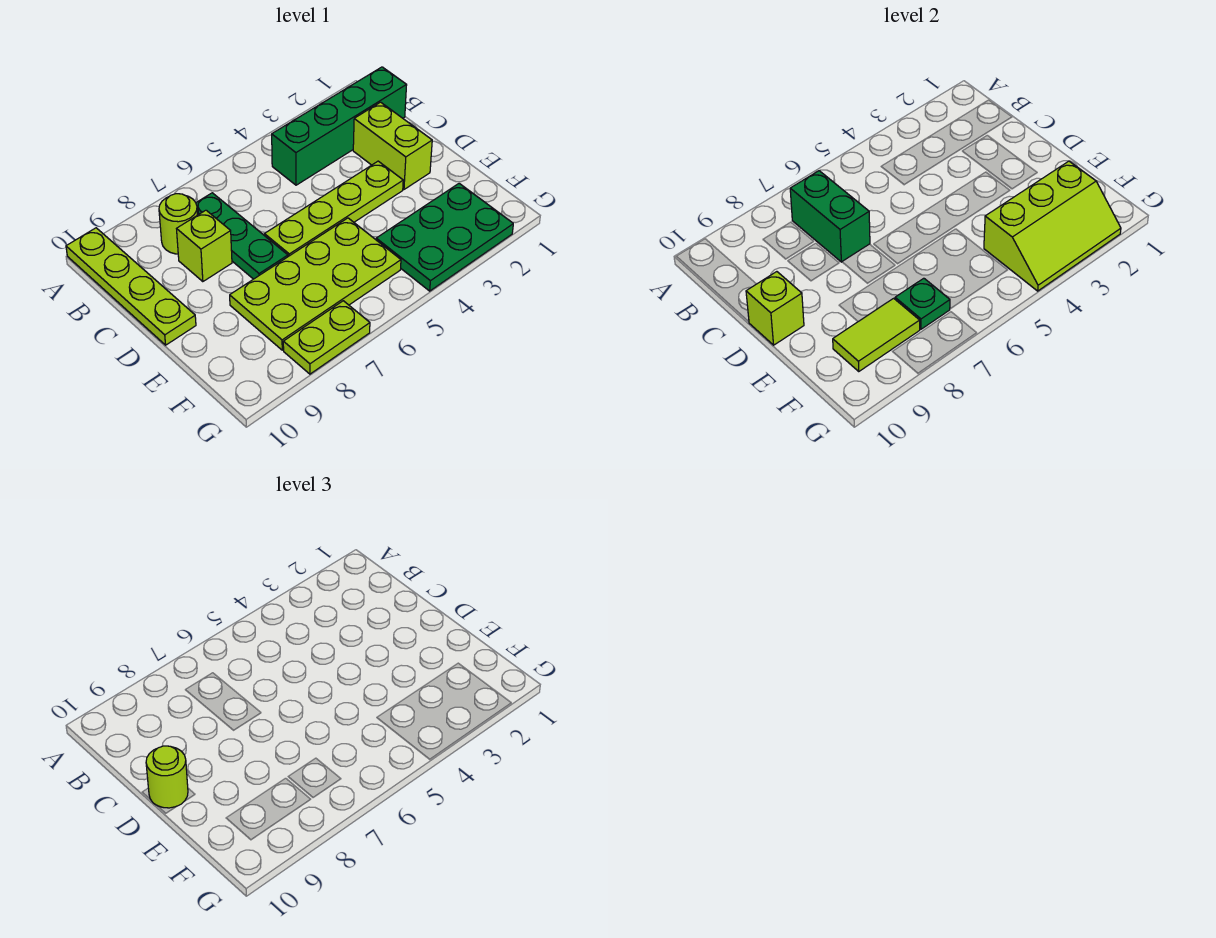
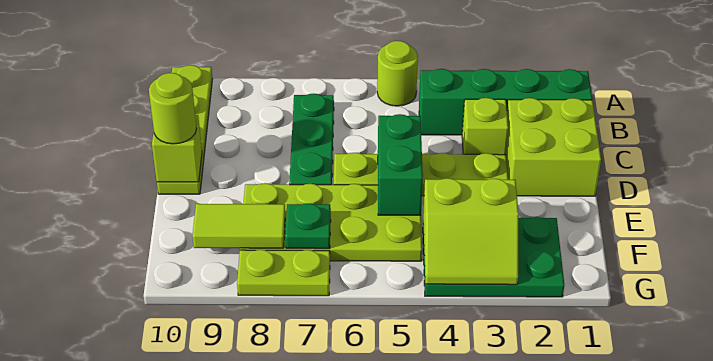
green 1x2 brick [790,171,870,262] -> green 1x2 brick moved to [378,114,423,215]
lime 1x1 round brick [159,194,197,254] -> lime 1x1 round brick moved to [377,41,418,106]
lime 1x2 brick [353,102,432,189] -> lime 2x2 brick [506,98,601,196]
lime 1x1 brick [177,210,232,282] -> lime 1x1 brick moved to [462,98,508,155]
lime 2x3 slope [984,161,1121,291] -> lime 2x2 slope [423,178,519,285]

